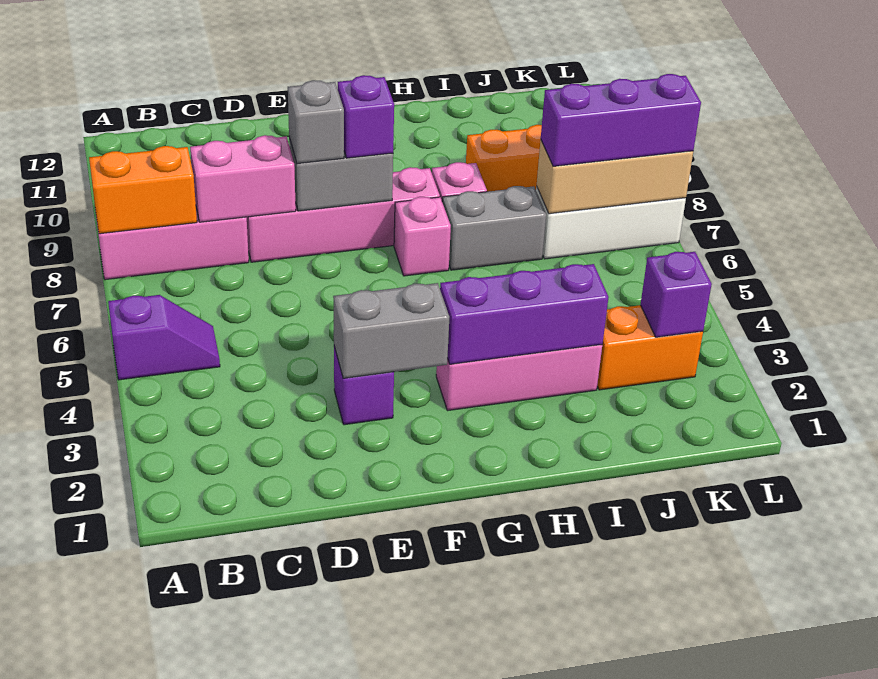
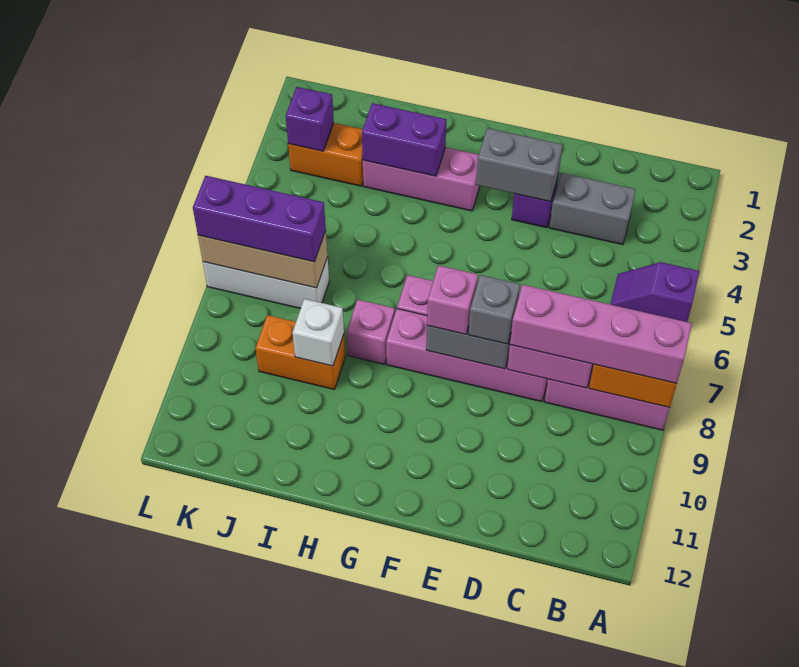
none -> pink 1x4 brick [510,285,692,383]
purple 1x1 brick [338,75,394,158] -> pink 1x1 brick [427,265,478,334]
purple 1x3 brick [440,264,609,364] -> purple 1x2 brick [362,103,446,176]
grey 1x2 brick [442,186,546,270] -> grey 1x2 brick moved to [549,173,636,245]
none -> white 1x1 brick [292,299,344,366]

